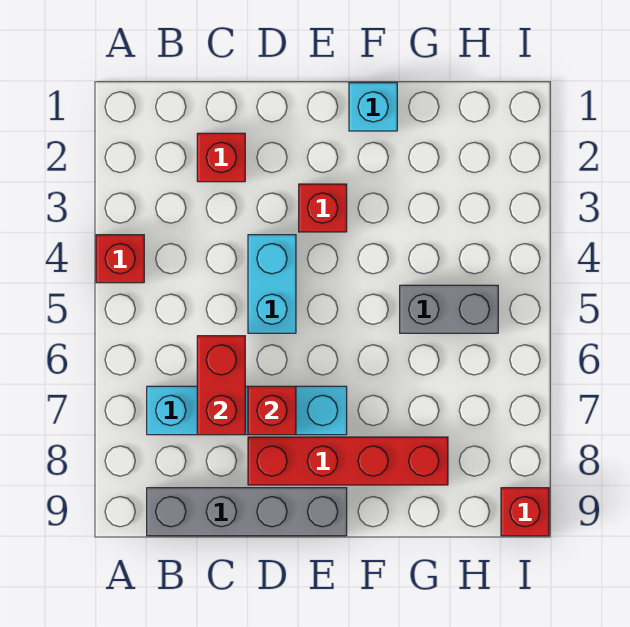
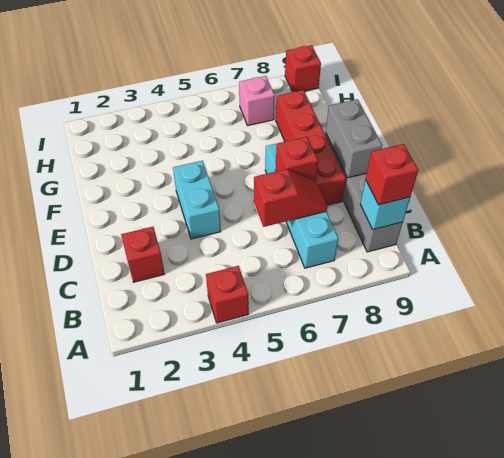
red 1x2 brick [197,336,245,435] -> red 1x2 slope [254,169,327,227]
cyan 1x2 brick [248,235,296,333] -> cyan 1x2 brick turned to [173,161,221,239]
red 1x1 brick [299,184,347,232] -> red 1x1 brick moved to [366,144,418,205]
cyan 1x1 brick [349,83,397,131] -> cyan 1x1 brick moved to [360,180,410,230]
grey 1x2 brick [400,285,498,333] -> grey 1x2 brick moved to [326,99,382,178]
none -> pink 1x1 brick [239,76,275,125]

